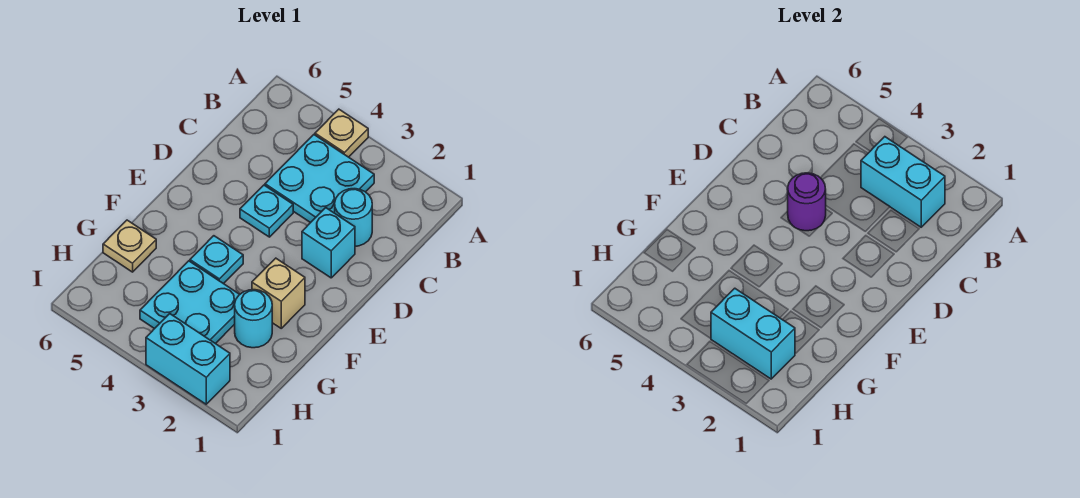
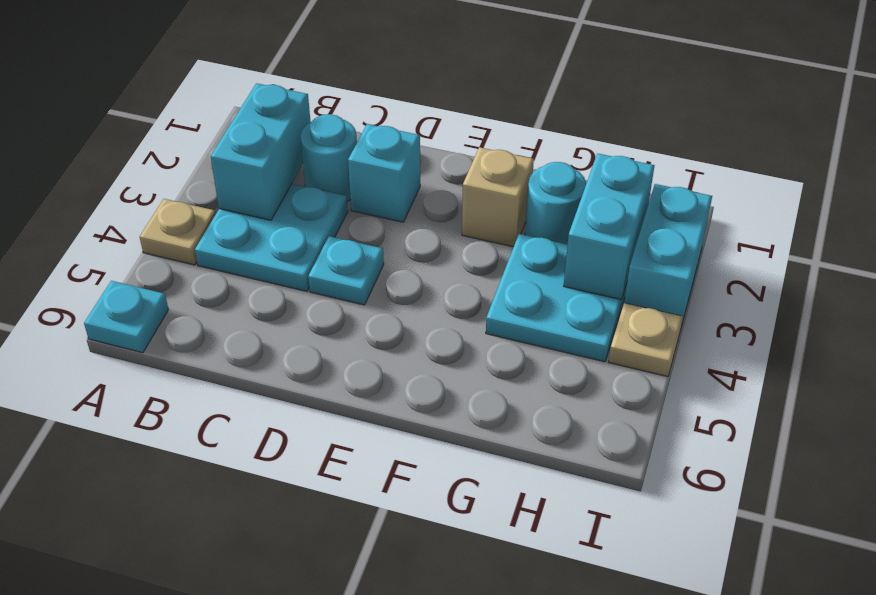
purple 1x1 round brick [788,173,826,231] -> none
cyan 1x1 plate [190,236,243,284] -> cyan 1x1 plate moved to [84,281,168,353]
tan 1x1 plate [103,220,156,272] -> tan 1x1 plate moved to [609,303,683,377]

